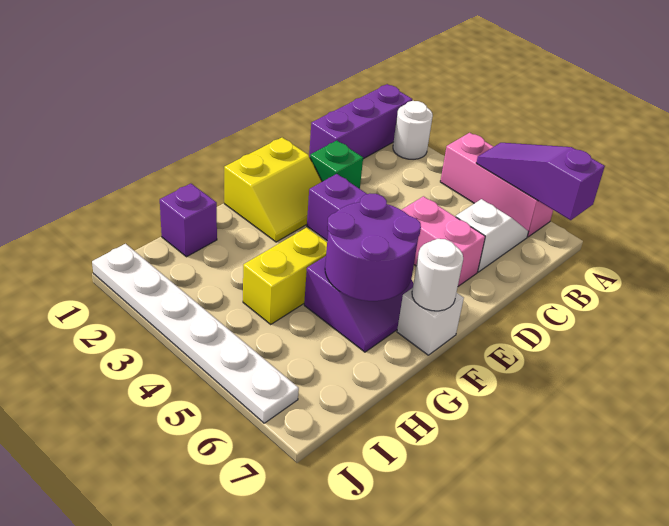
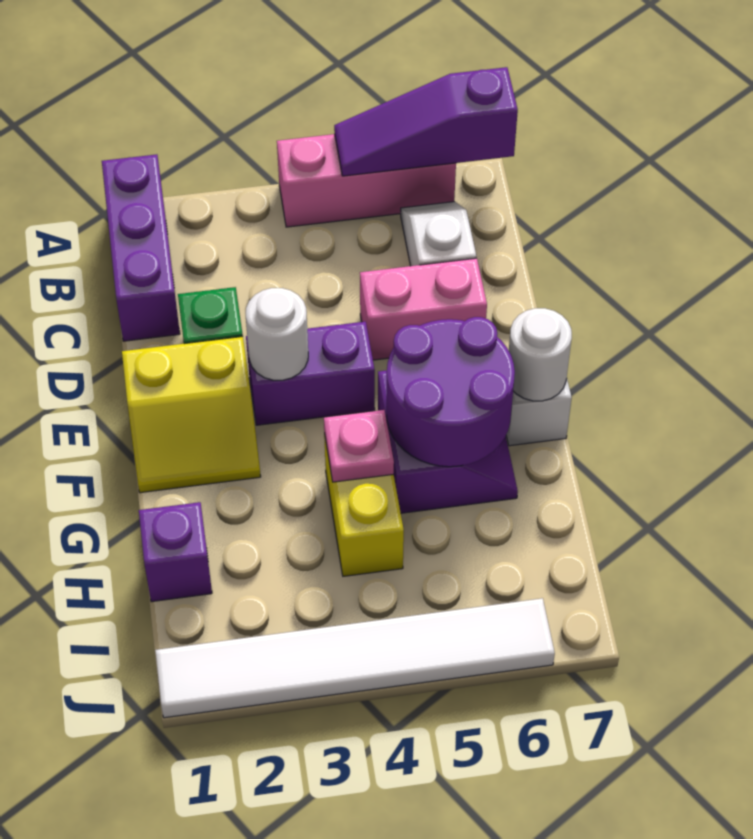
white 1x1 round brick [393,101,433,160] -> white 1x1 round brick moved to [246,288,308,380]
yellow 2x2 slope [224,137,322,242] -> yellow 2x2 slope turned to [122,336,261,493]
none -> pink 1x1 plate [324,410,394,482]
white 1x6 plate [92,244,299,423] -> white 1x6 tile [155,598,555,718]

